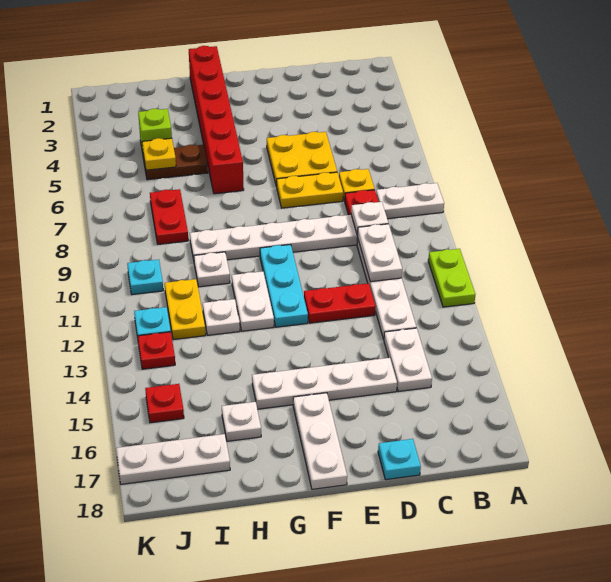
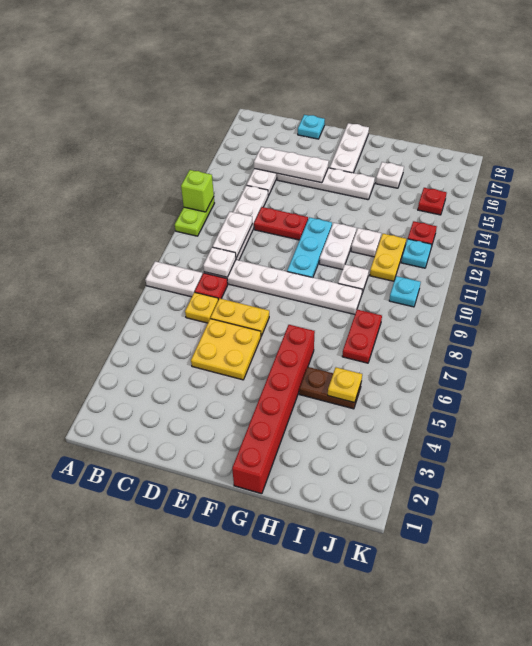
lime 1x1 brick [138,109,172,153] -> lime 1x1 brick moved to [181,170,214,212]
white 1x3 plate [116,434,230,484] -> white 1x3 plate moved to [254,147,329,183]

